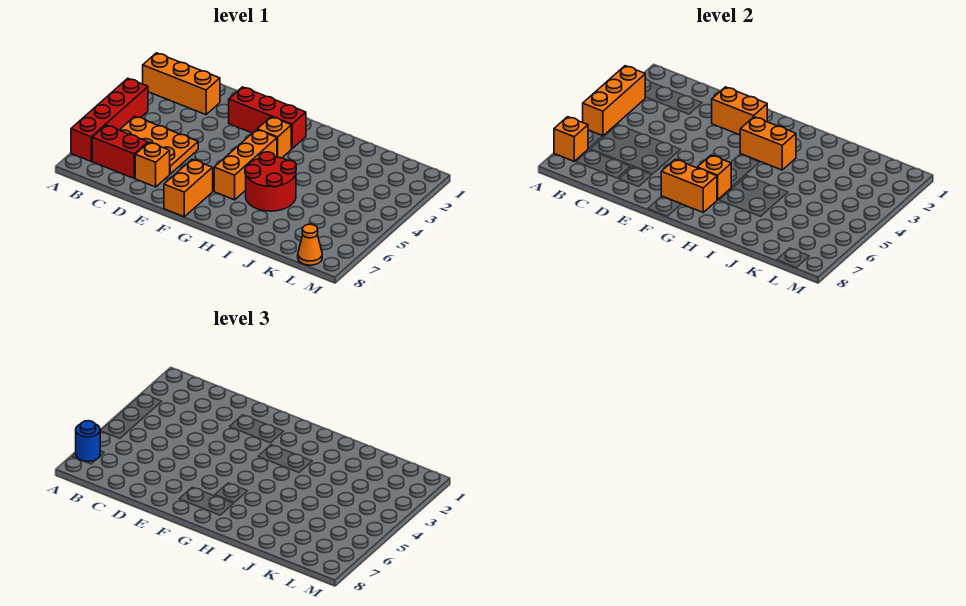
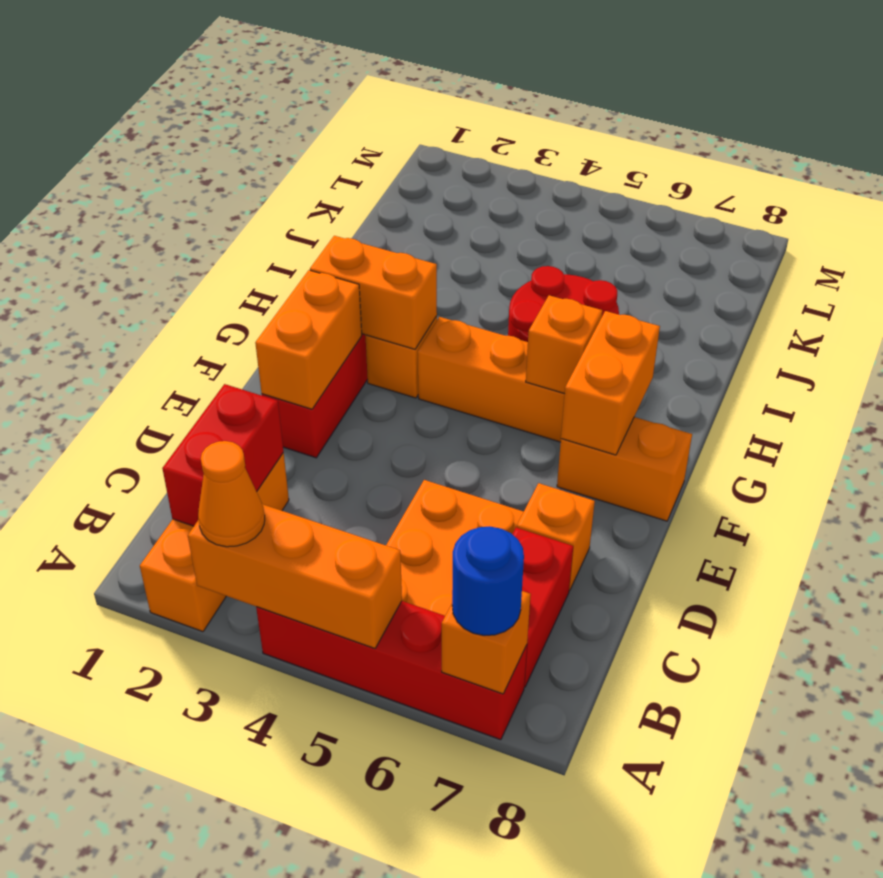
none -> red 1x2 brick [162,384,284,526]
orange 1x2 brick [740,117,796,170] -> orange 1x2 brick turned to [310,236,437,349]
orange 1x1 cone [298,224,322,265] -> orange 1x1 cone moved to [198,441,265,547]

